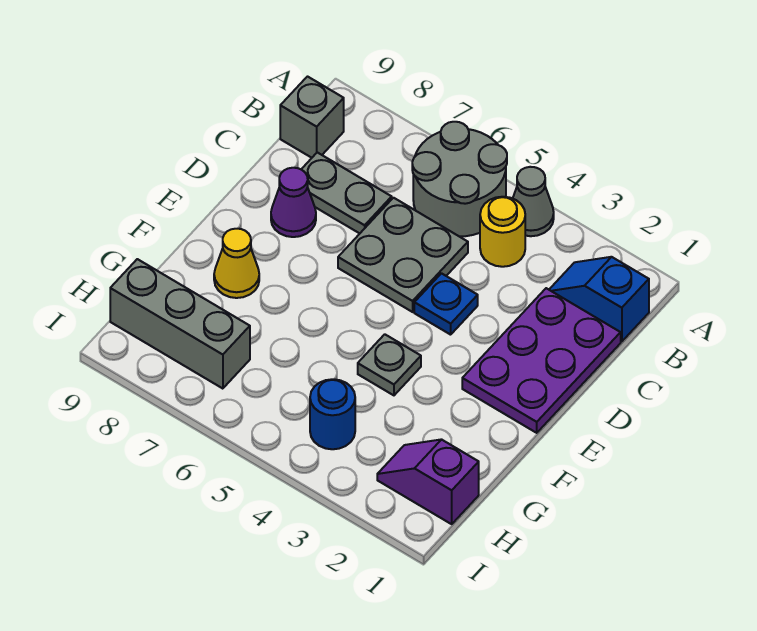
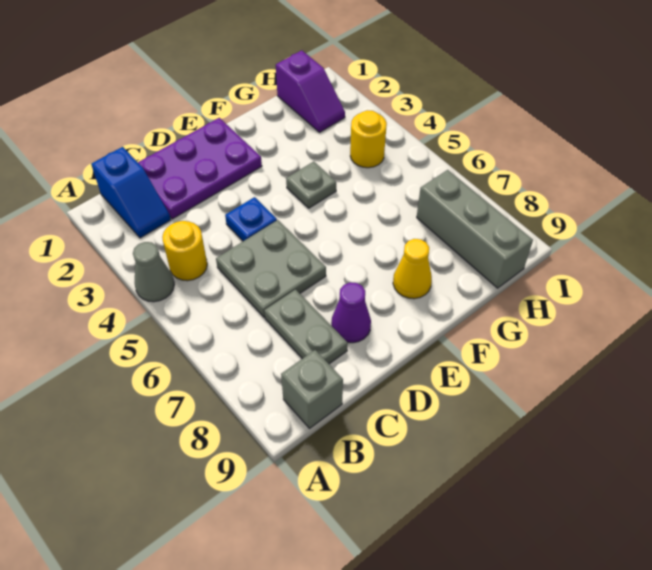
grey 2x2 round brick [412,122,507,237] -> none
blue 1x1 round brick [310,379,355,449] -> yellow 1x1 round brick [350,110,387,168]

